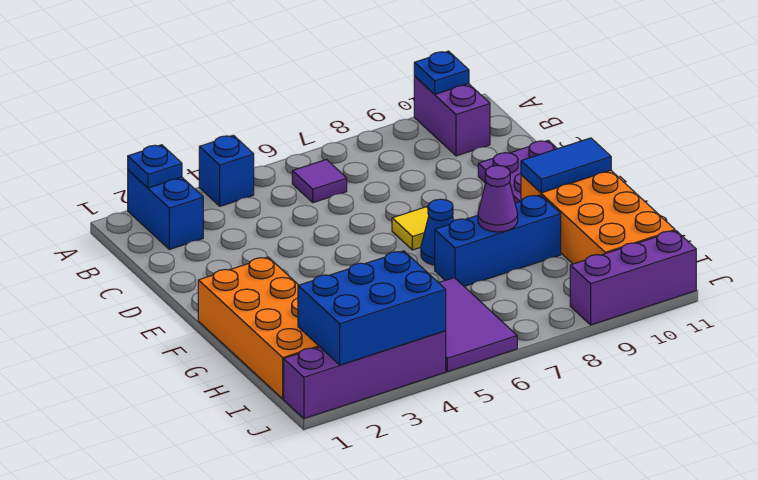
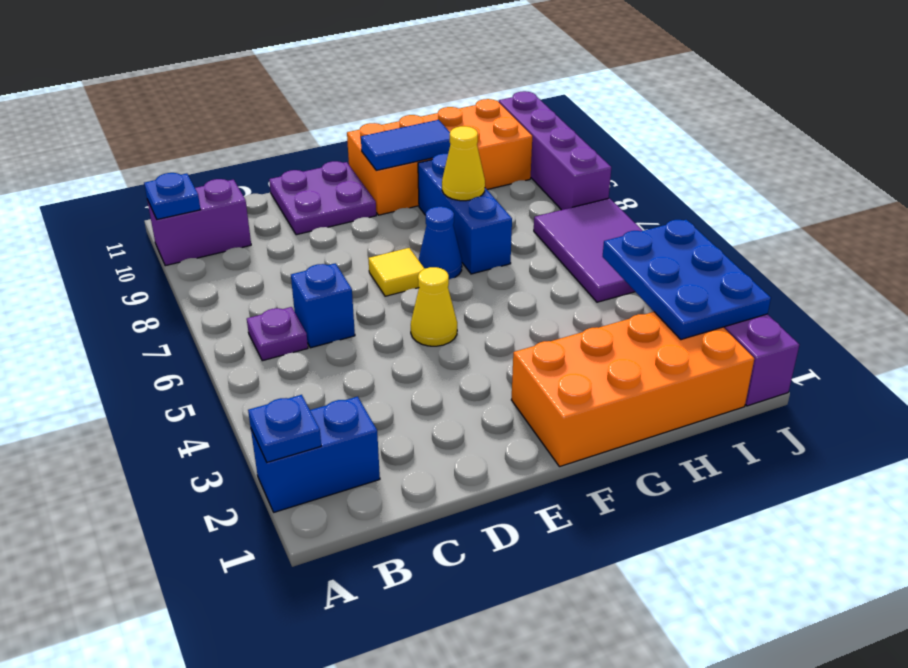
blue 1x1 brick [199,135,254,206] -> blue 1x1 brick moved to [291,263,355,348]
purple 1x1 tile [292,160,347,203] -> purple 1x1 plate [247,307,308,361]
none -> yellow 1x1 cone [411,267,457,346]
blue 1x2 tile [521,138,611,193] -> blue 1x2 tile turned to [361,120,451,170]
purple 1x1 cone [478,165,518,232] -> yellow 1x1 cone [442,126,485,201]
purple 2x3 tile [439,278,517,372] -> purple 2x3 tile turned to [534,198,643,302]
blue 2x3 brick [298,251,446,365] -> blue 2x3 plate [603,220,771,340]
purple 1x3 brick [570,231,696,325] -> purple 1x4 brick [499,91,611,210]

